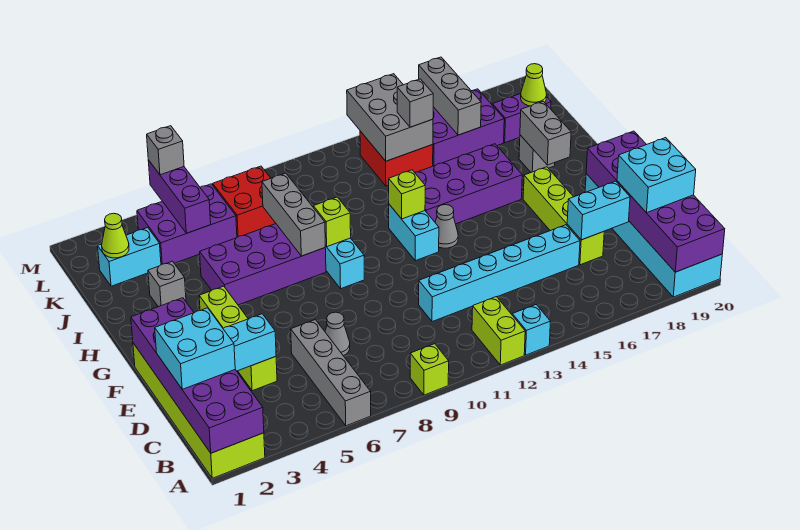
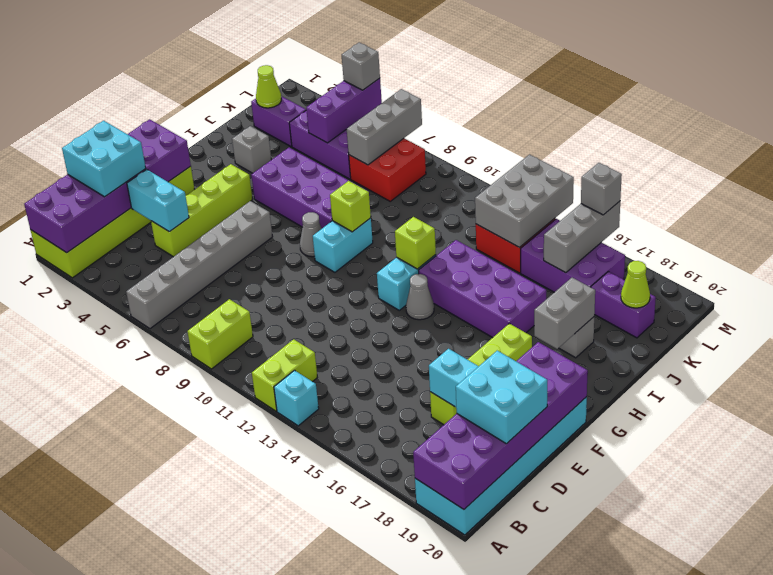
grey 1x4 brick [291,320,371,426] -> grey 1x6 brick [126,201,273,329]
lime 1x1 brick [410,344,449,395] -> lime 1x2 brick [187,299,253,369]
grey 1x1 cone [325,312,350,356] -> grey 1x1 cone moved to [300,212,322,257]
cyan 1x6 brick [419,225,580,322] -> none
grey 1x3 brick [262,173,325,256] -> grey 1x3 brick moved to [347,89,422,165]
cyan 1x2 brick [98,228,161,286] -> purple 1x2 brick [251,96,306,146]
grey 1x1 brick [397,79,433,127] -> grey 1x1 brick moved to [581,163,622,215]

